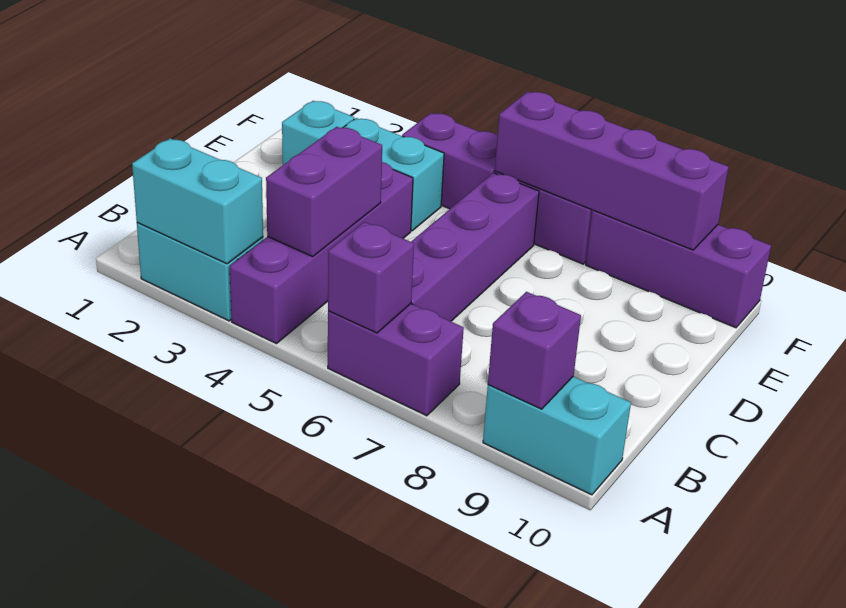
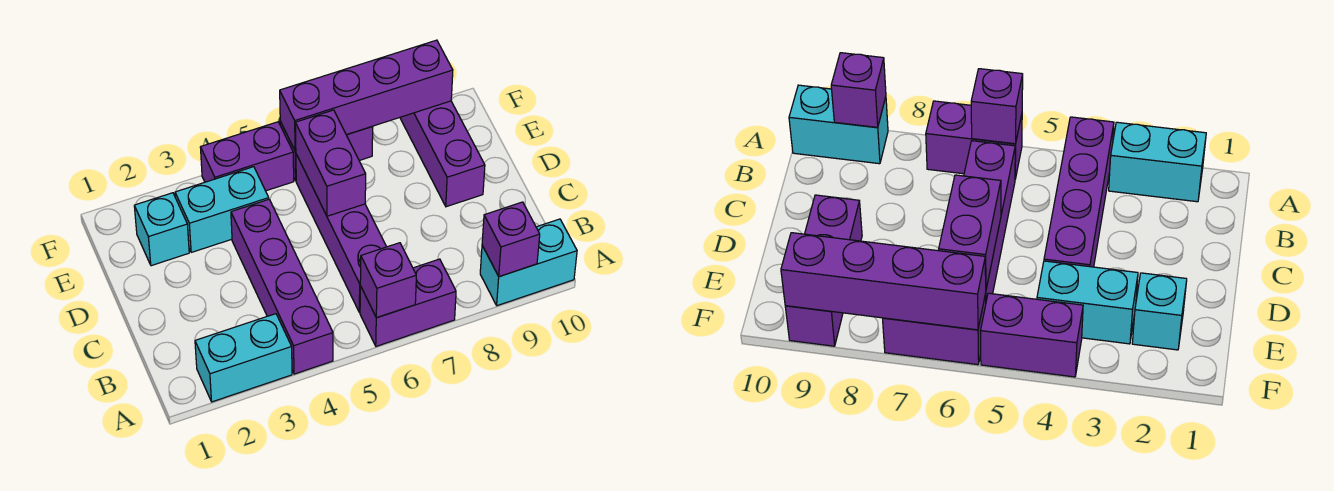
cyan 1x2 brick [132,138,263,264] -> none
purple 1x2 brick [266,127,382,257] -> purple 1x2 brick moved to [295,110,366,216]
purple 1x3 brick [586,210,771,328] -> purple 1x3 brick turned to [400,101,485,207]

